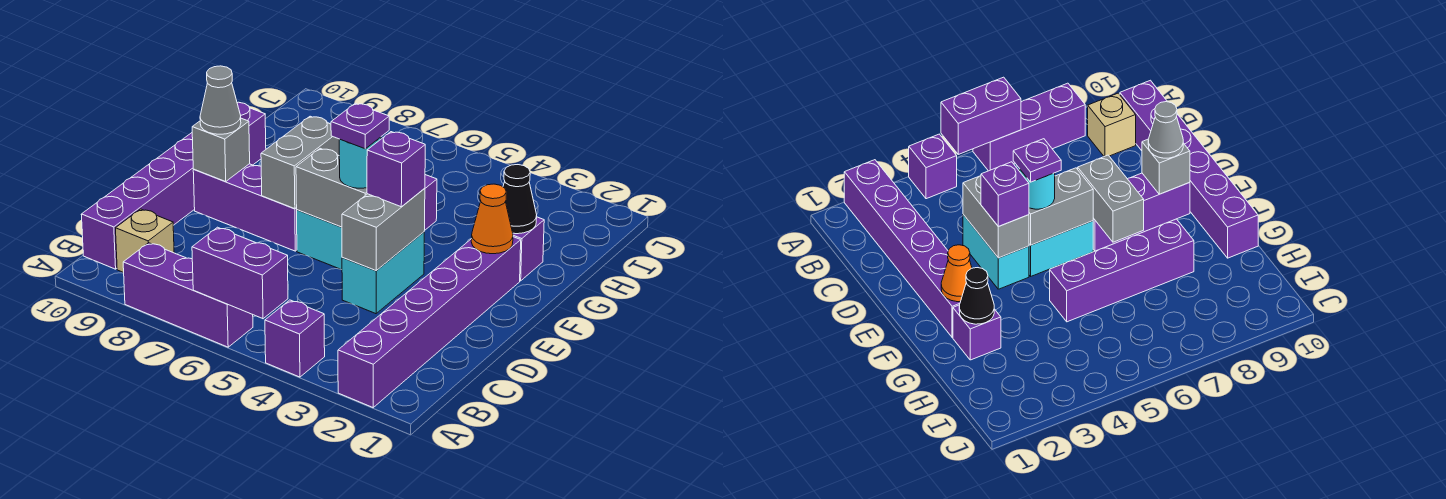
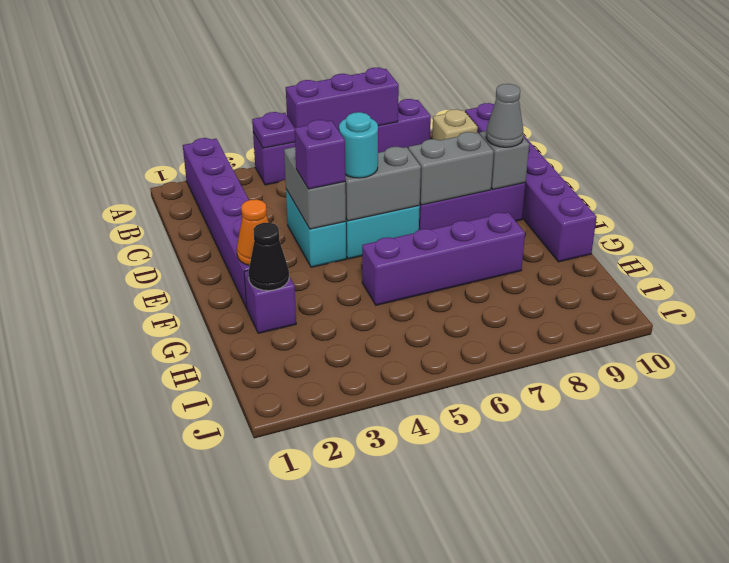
purple 1x2 brick [192,227,288,319] -> purple 1x3 brick [286,67,399,131]
purple 1x1 plate [331,103,389,149] -> purple 1x1 plate moved to [252,112,295,148]
grey 1x2 brick [261,116,339,209] -> grey 1x2 brick turned to [408,132,494,205]

